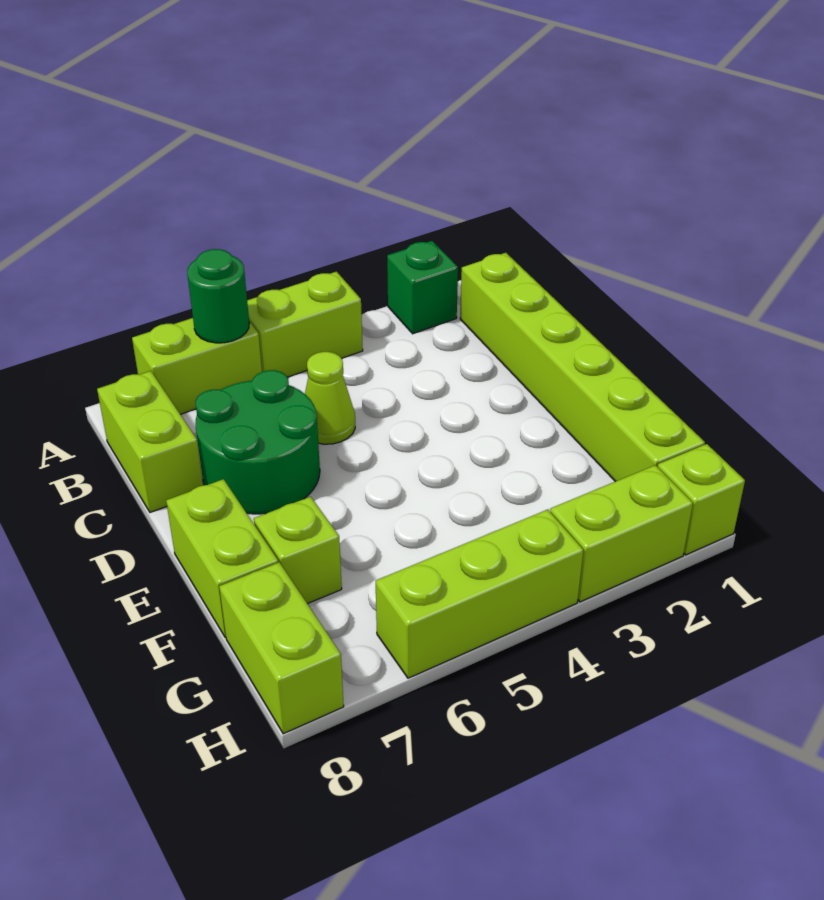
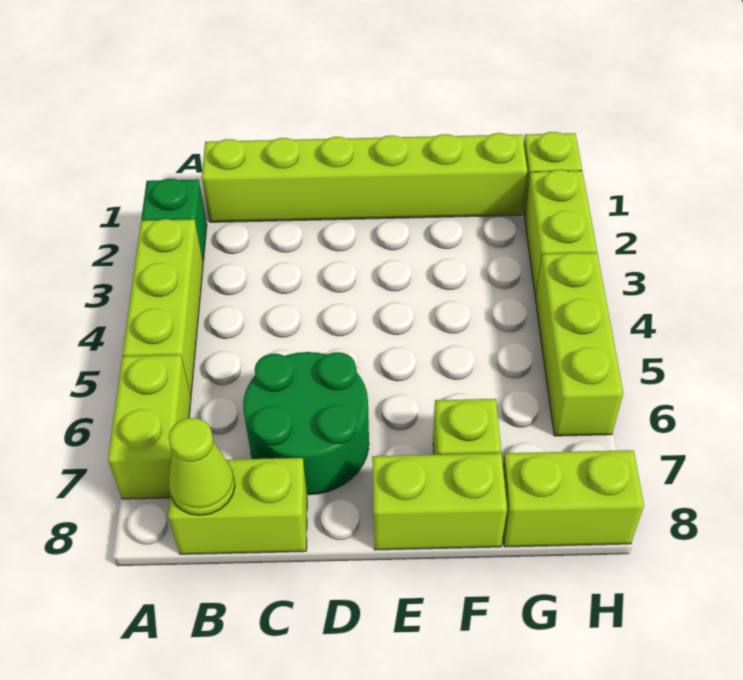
lime 1x2 brick [247,272,363,377] -> lime 1x3 brick [123,219,203,394]
green 1x1 round brick [187,249,249,343] -> none
lime 1x1 cone [305,352,355,444] -> lime 1x1 cone moved to [169,418,235,515]

